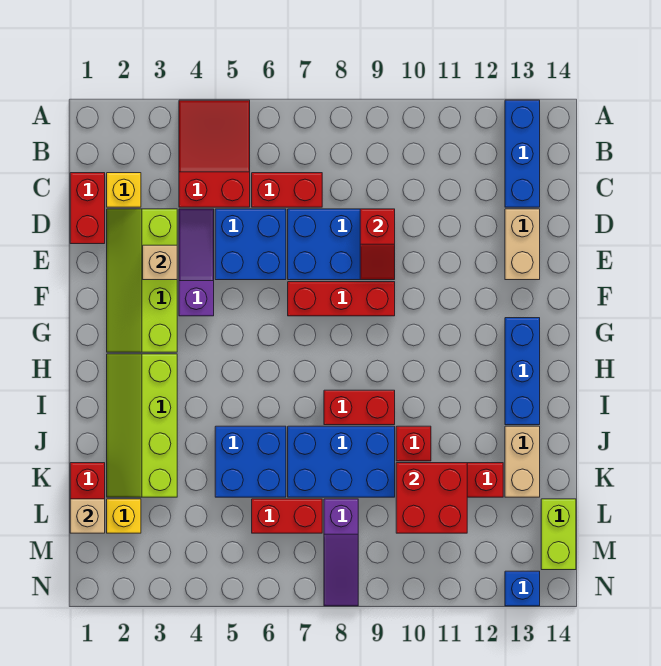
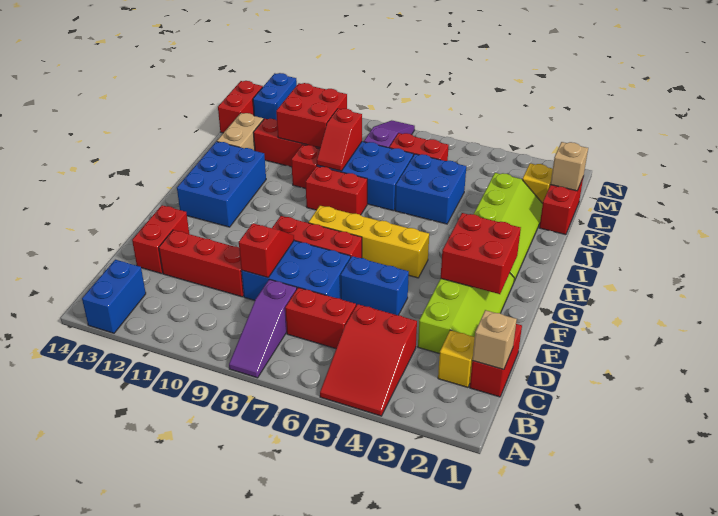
blue 1x3 brick [505,100,540,207] -> blue 1x2 brick [82,260,146,333]
purple 1x3 slope [179,209,214,316] -> purple 1x3 slope moved to [229,279,297,378]
blue 2x2 brick [215,209,286,280] -> blue 1x2 brick [341,256,409,315]
none -> red 1x3 brick [159,230,244,297]
tan 1x2 brick [505,209,540,280] -> red 1x2 brick [132,205,189,274]
tan 1x1 brick [143,245,177,280] -> tan 1x1 brick moved to [472,310,517,370]
none -> red 2x2 brick [441,213,521,294]
none -> yellow 1x4 brick [308,206,429,278]
blue 1x3 brick [505,318,540,425] -> blue 2x3 brick [177,142,266,227]
none -> red 1x2 slope [317,109,362,171]
lime 1x2 brick [541,499,576,570] -> red 1x2 brick [218,81,263,133]
blue 1x1 brick [505,571,540,606] -> blue 1x2 brick [253,73,297,120]

